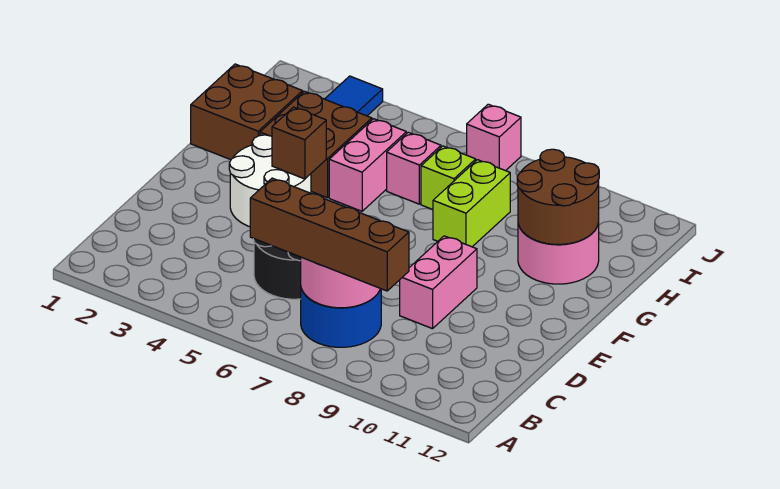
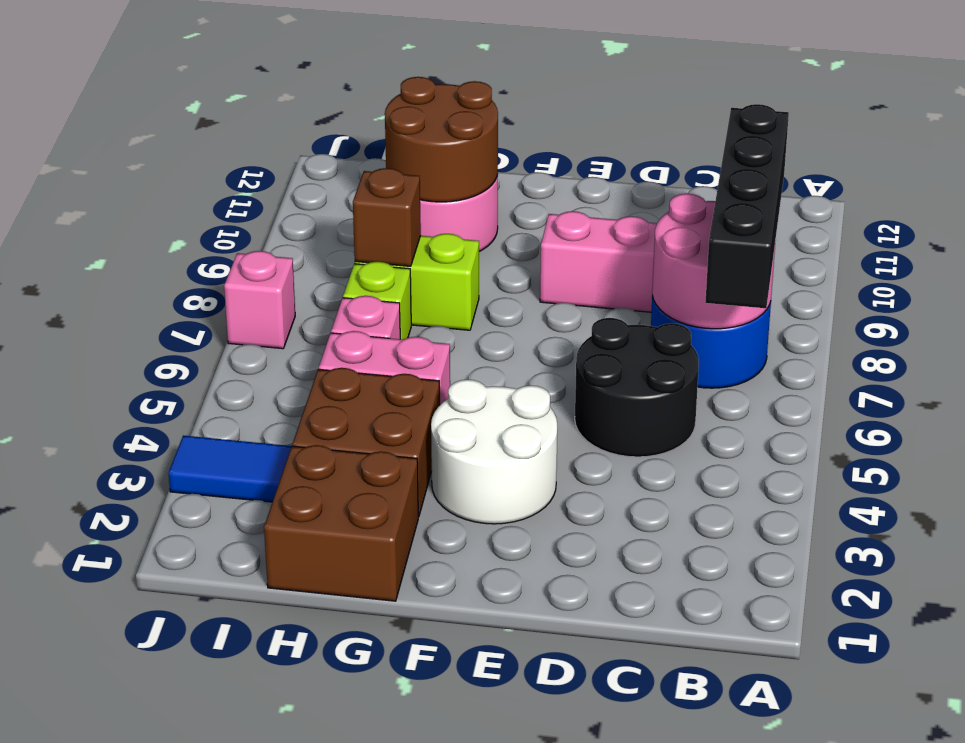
brown 1x4 brick [250,178,409,291] -> black 1x4 brick [705,104,789,308]
brown 1x1 brick [272,107,326,179] -> brown 1x1 brick moved to [353,168,421,266]

